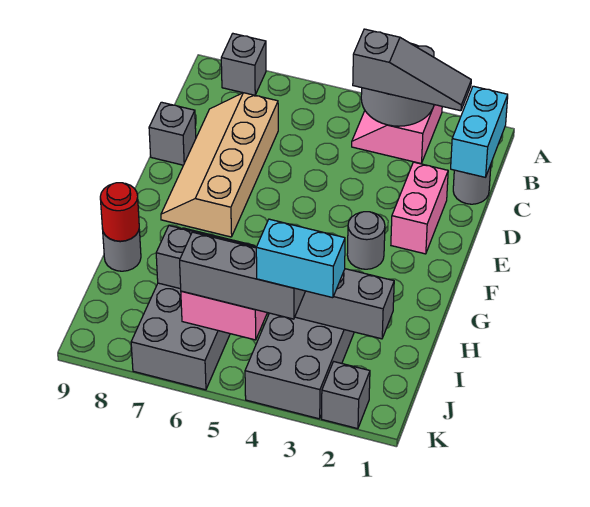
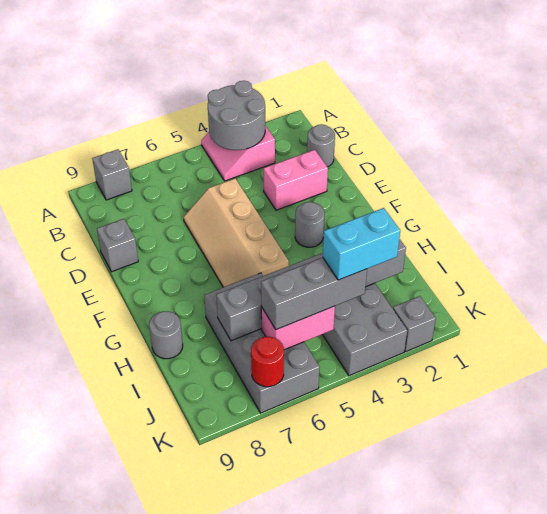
cyan 1x2 brick [451,86,508,177] -> none
grey 1x3 slope [353,29,471,111] -> none
tan 2x4 slope [161,93,278,237] -> tan 2x4 slope moved to [184,179,289,287]
pink 1x2 brick [391,162,448,254] -> pink 1x2 brick turned to [264,150,328,210]
red 1x1 round brick [100,183,139,241] -> red 1x1 round brick moved to [251,337,284,387]

